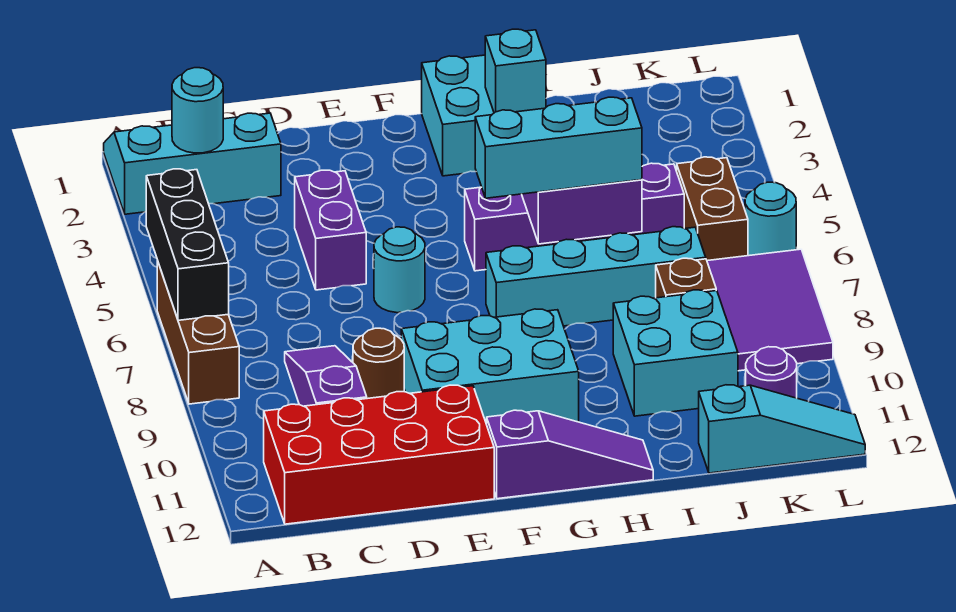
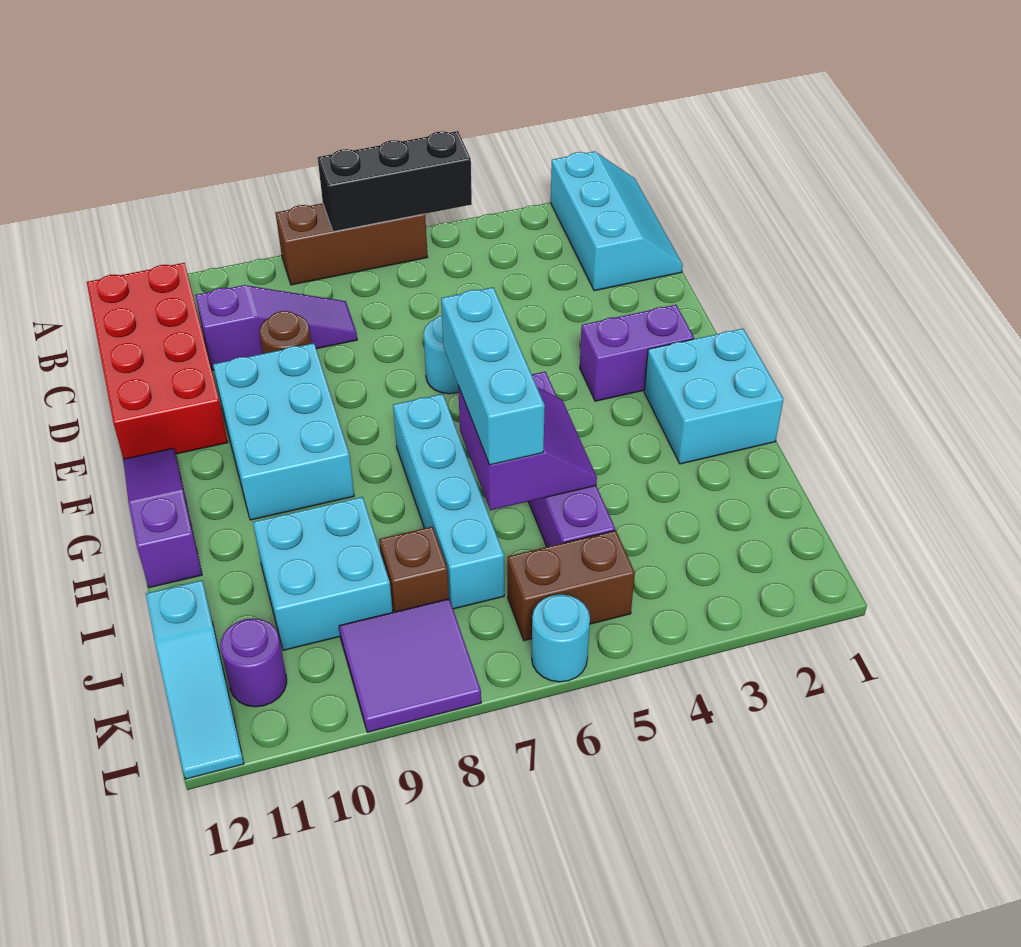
cyan 1x1 round brick [172,68,223,153] -> none
purple 1x2 brick [295,170,366,290] -> purple 1x2 brick moved to [580,305,694,401]
purple 1x3 slope [487,410,653,499] -> purple 1x3 slope turned to [123,448,202,588]
cyan 1x1 brick [485,29,546,113] -> none
purple 2x3 tile [707,249,833,371] -> purple 2x2 tile [339,599,481,732]

